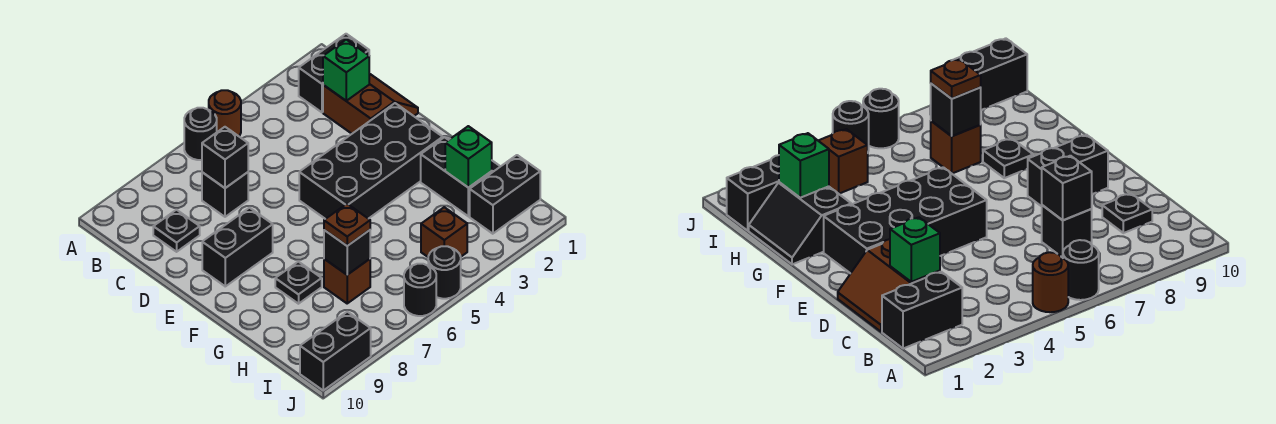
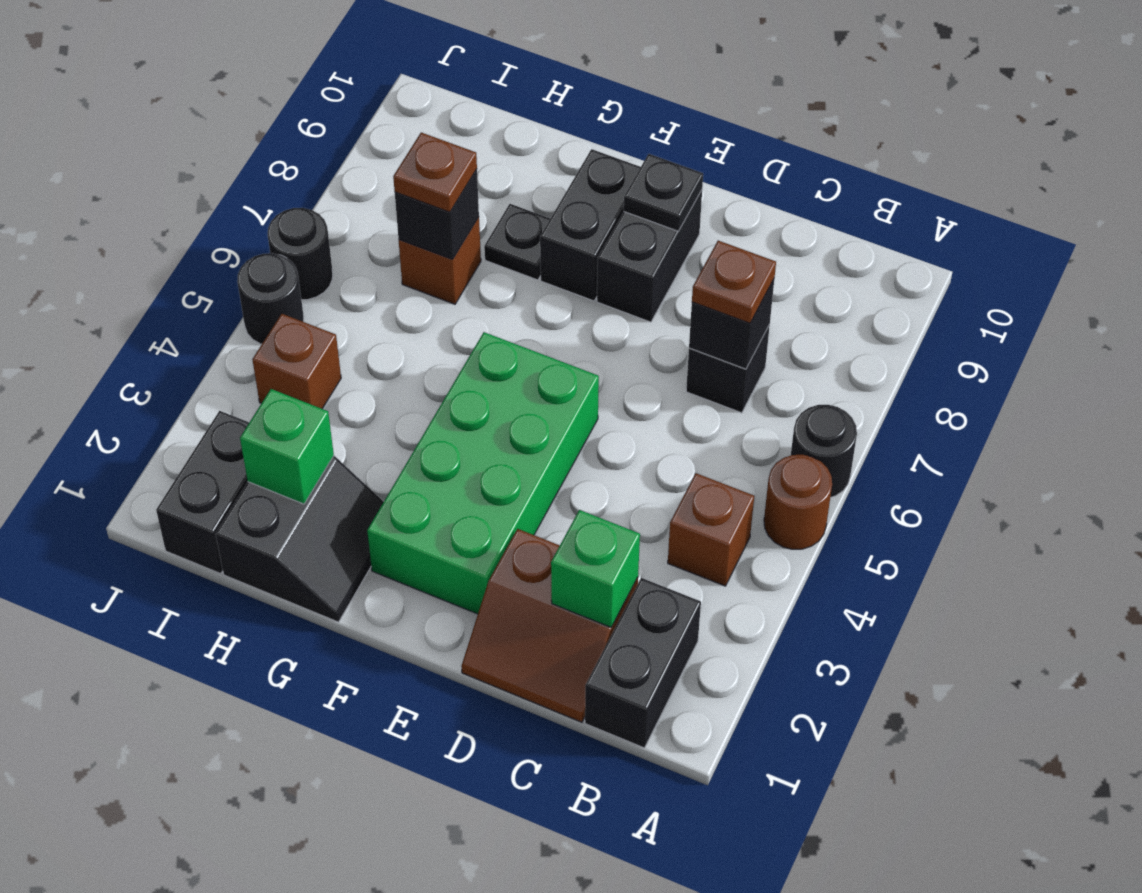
none -> brown 1x1 brick [668,473,754,586]
none -> brown 1x1 plate [692,241,776,323]
black 1x1 plate [153,210,200,252] -> black 1x1 plate moved to [624,154,703,231]
black 2x4 brick [299,103,443,219] -> green 2x4 brick [367,332,599,614]
black 2x2 slope [421,137,501,216] -> black 2x2 slope turned to [216,456,384,622]
black 1x2 brick [300,312,371,390] -> black 1x2 brick moved to [540,149,641,301]

